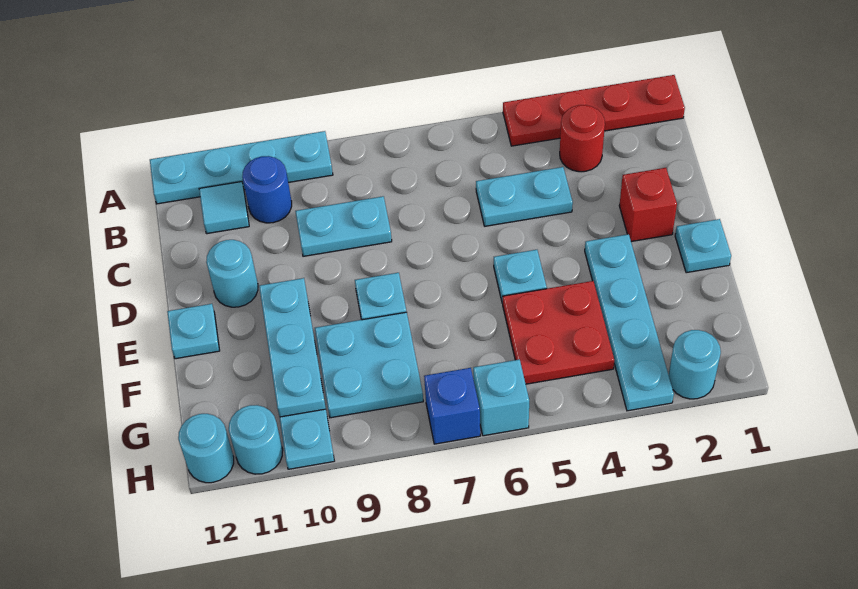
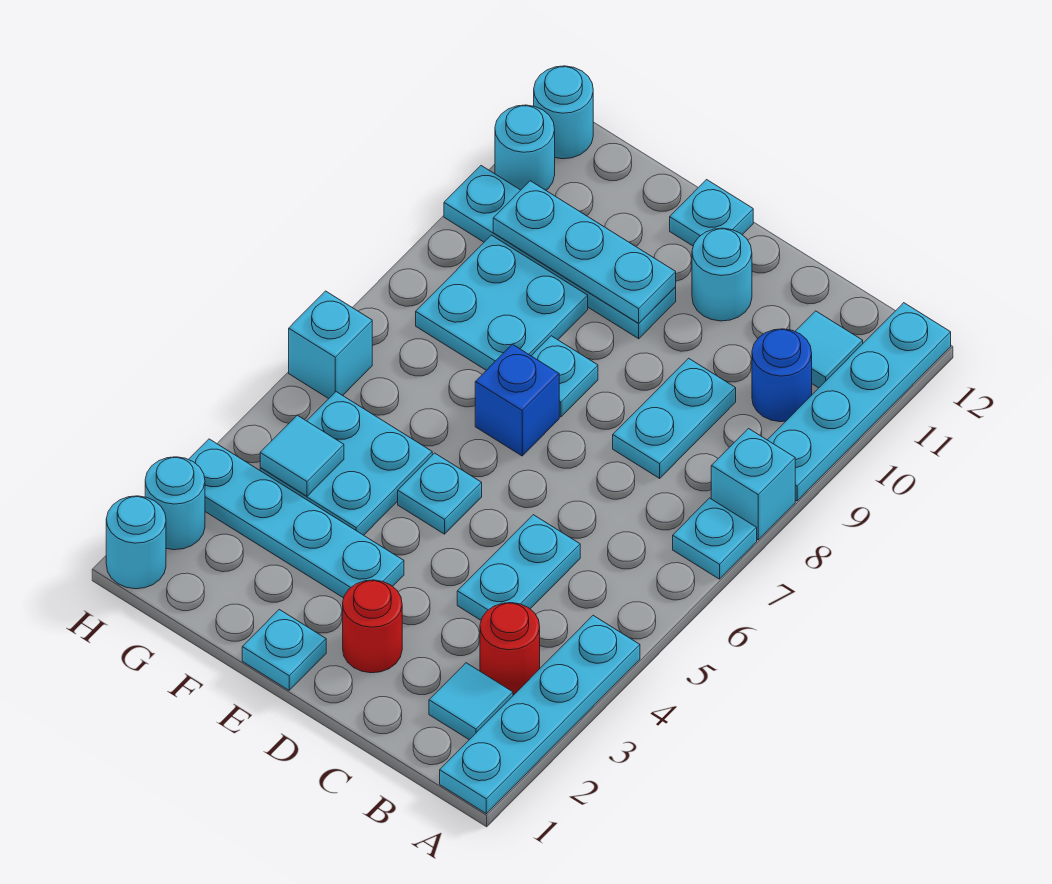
red 1x4 plate [503,75,685,146] -> cyan 1x4 plate [440,616,640,814]
none -> cyan 1x1 plate [673,498,757,579]
none -> cyan 1x1 brick [711,429,795,540]
none -> cyan 1x1 tile [429,663,513,740]
red 1x1 brick [619,168,677,242] -> red 1x1 round brick [343,580,402,673]
red 2x2 plate [502,281,614,384] -> cyan 2x2 plate [260,392,432,535]
none -> cyan 1x1 tile [260,415,344,496]
none -> cyan 1x1 round brick [106,496,166,589]
blue 1x1 brick [424,368,480,444] -> blue 1x1 brick moved to [475,344,559,456]

